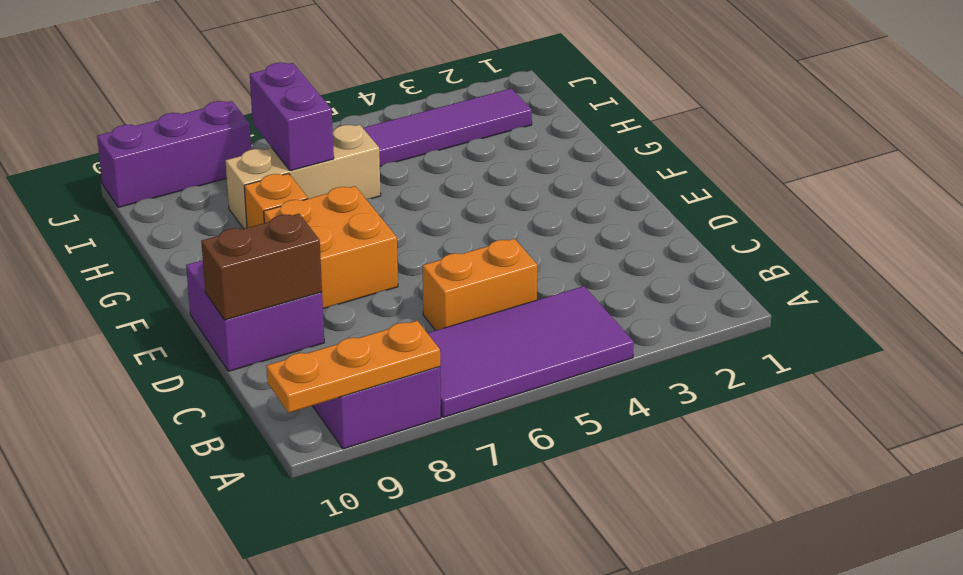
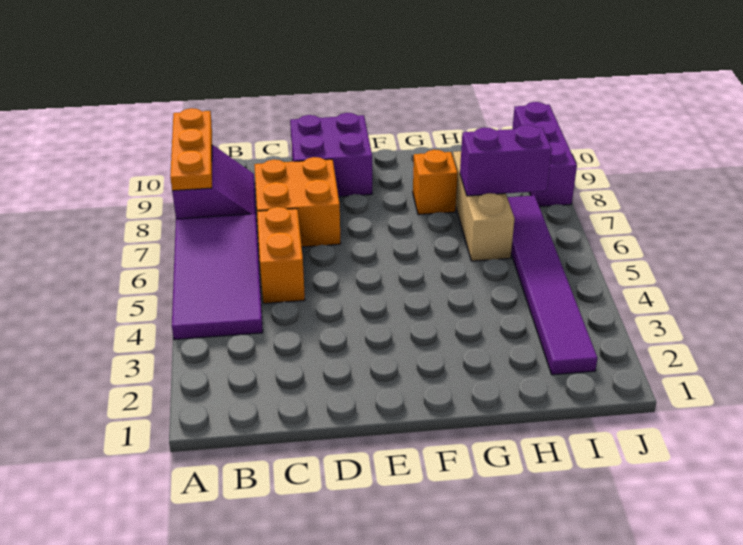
brown 1x2 brick [201,214,322,320] -> none
orange 2x2 brick [264,186,398,309] -> orange 2x2 brick moved to [254,157,341,247]

